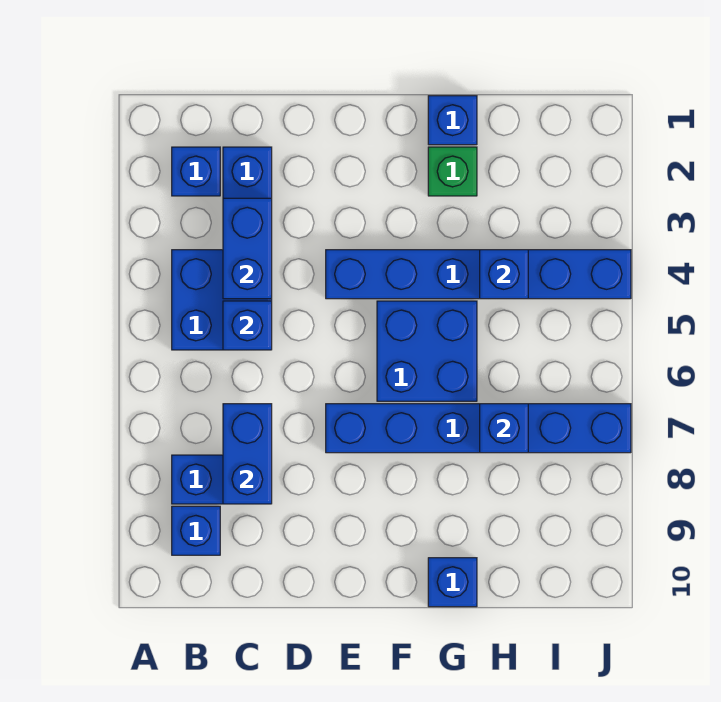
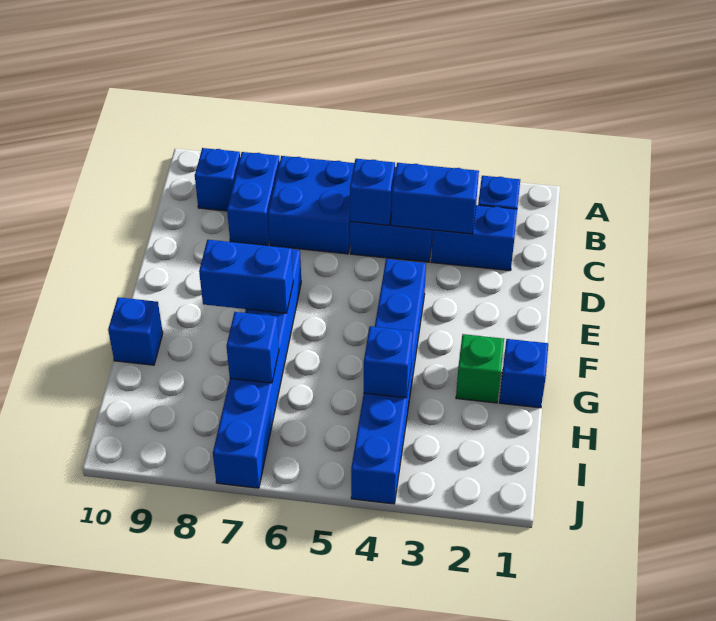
blue 1x2 brick [223,404,272,504] -> blue 1x2 brick moved to [199,240,293,313]
blue 2x2 brick [377,301,477,401] -> blue 2x2 brick moved to [268,156,354,254]

